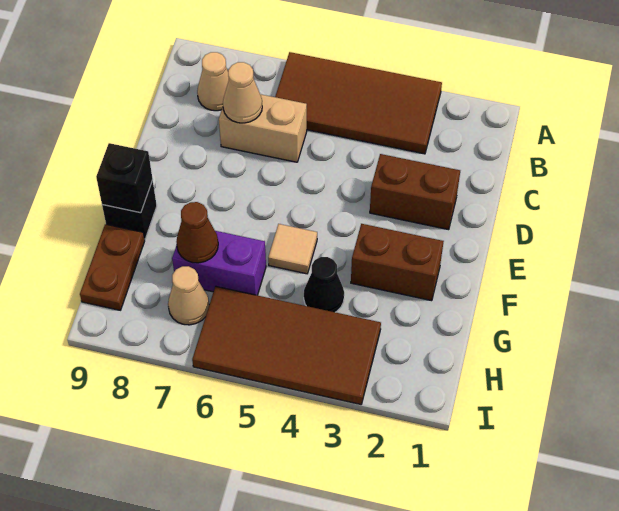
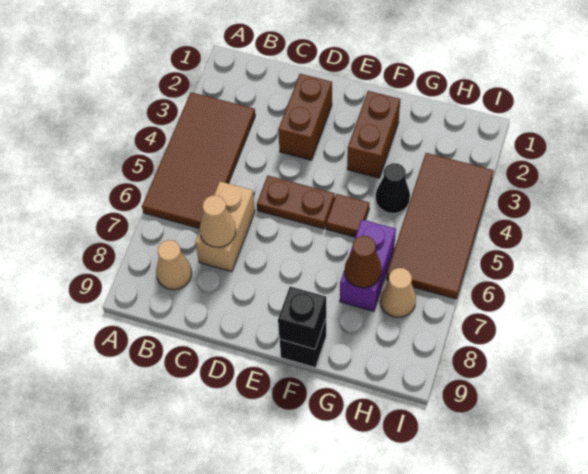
tan 1x1 tile [268,224,317,274] -> brown 1x1 tile [326,194,369,237]
brown 1x2 plate [80,224,145,310] -> brown 1x2 plate moved to [257,176,335,229]

